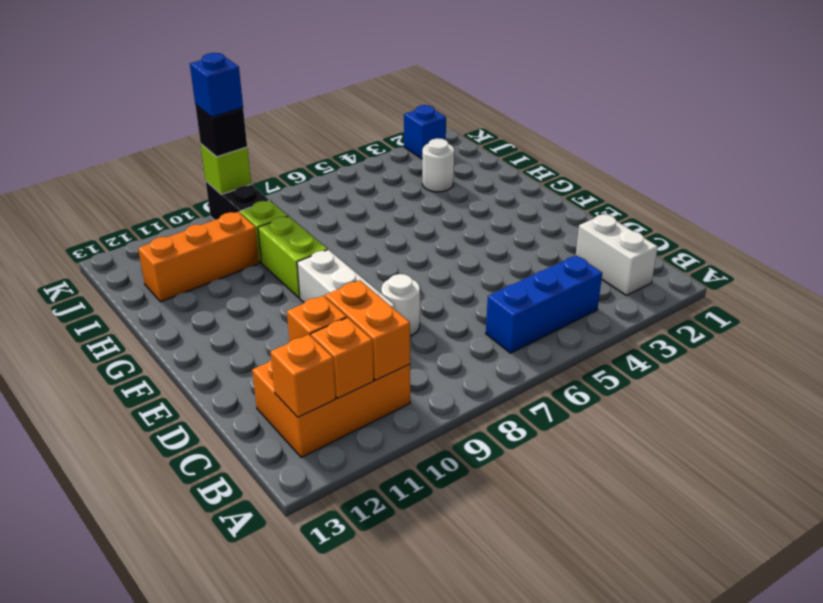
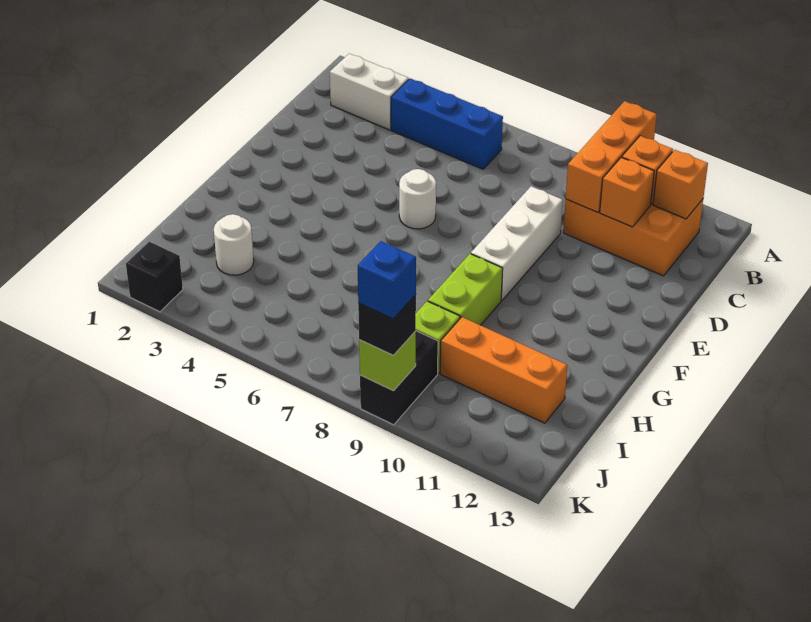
white 1x2 brick [576,214,658,295] -> white 1x2 brick turned to [330,54,409,130]
orange 1x2 brick [325,280,410,380] -> orange 1x3 brick [566,101,657,212]
white 1x1 round brick [381,274,420,336] -> white 1x1 round brick moved to [399,169,436,229]
blue 1x1 brick [404,105,446,159] -> black 1x1 brick [126,242,183,312]

